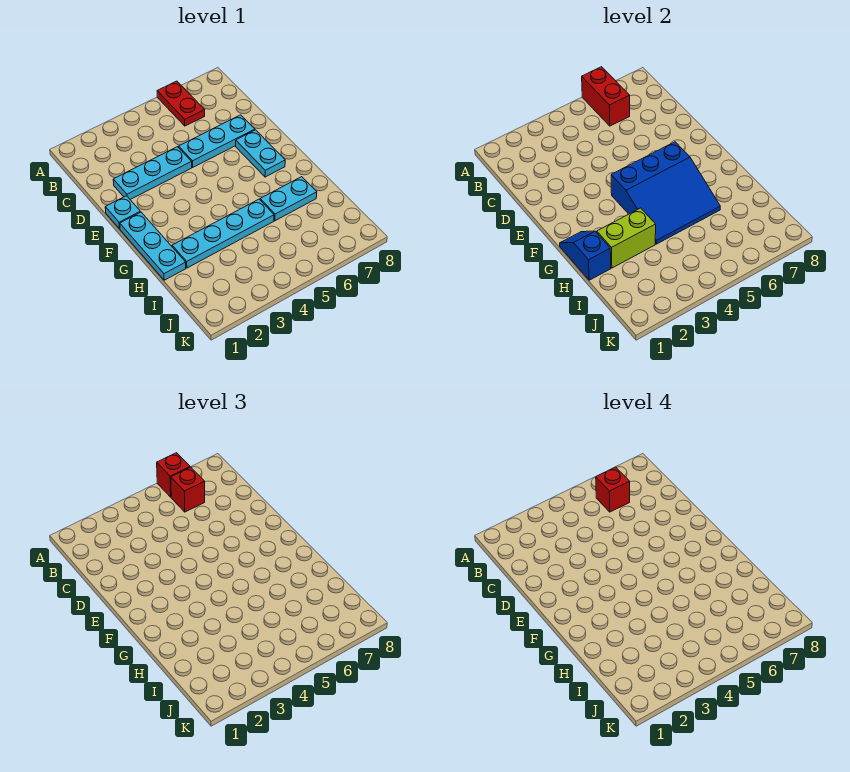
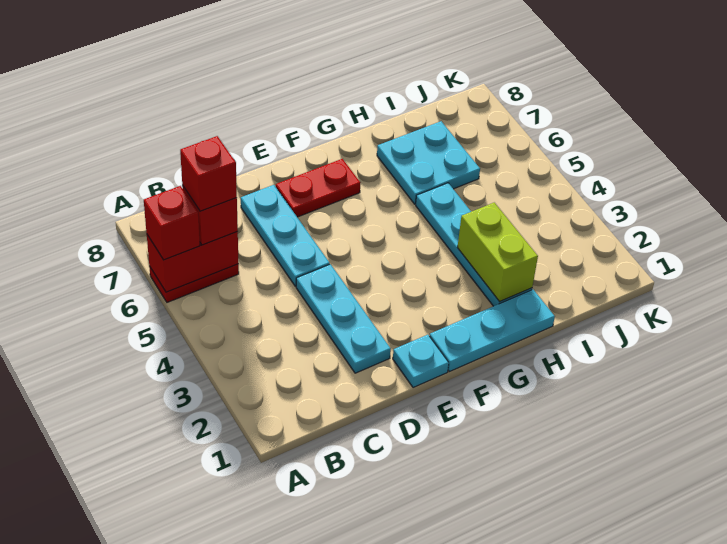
cyan 1x2 plate [236,130,285,177] -> red 1x2 plate [276,159,360,217]
blue 3x3 slope [611,142,720,244] -> none
blue 1x2 slope [560,231,611,280] -> none
cyan 1x2 plate [260,177,317,221] -> cyan 2x2 plate [377,121,480,204]

